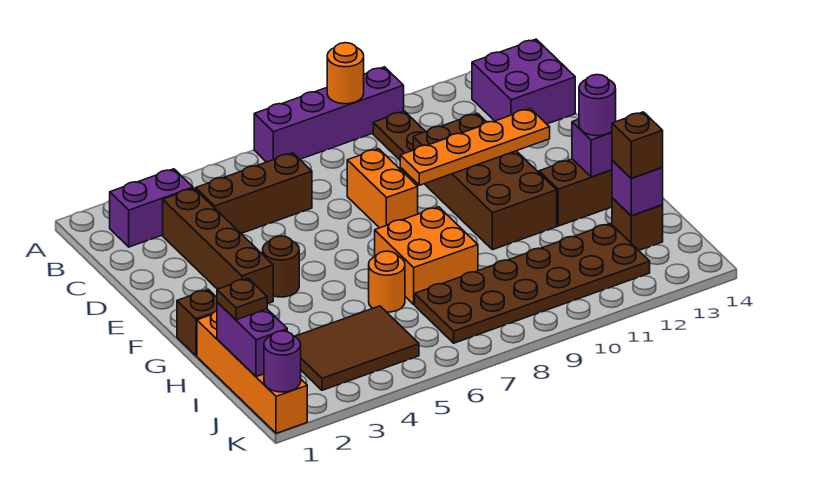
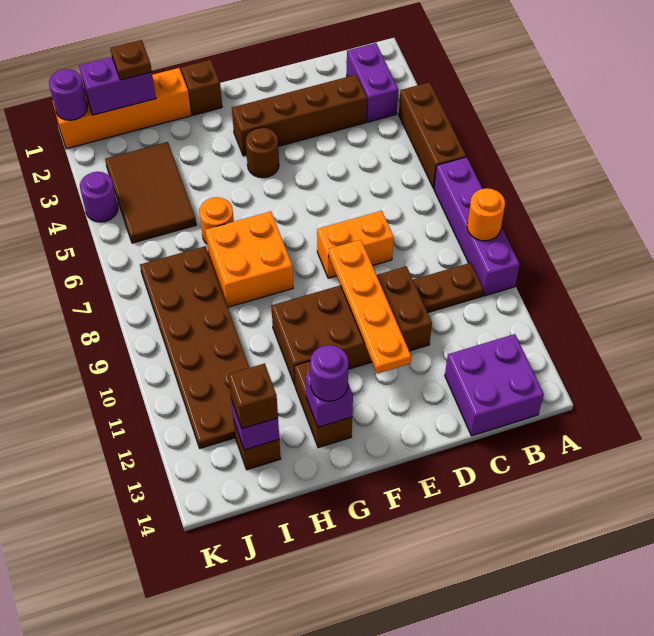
brown 1x3 brick [196,153,312,233] -> brown 1x3 brick moved to [399,82,466,188]
none -> purple 1x1 round brick [80,172,118,222]

